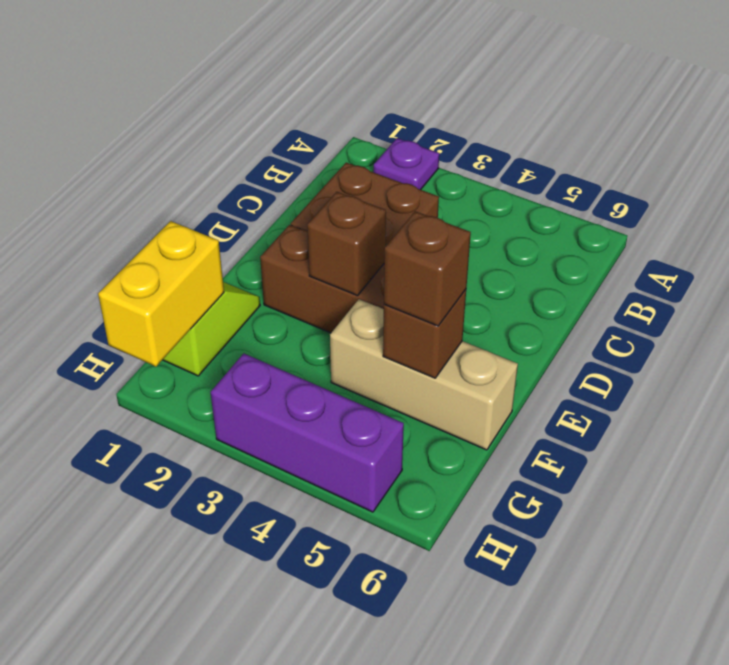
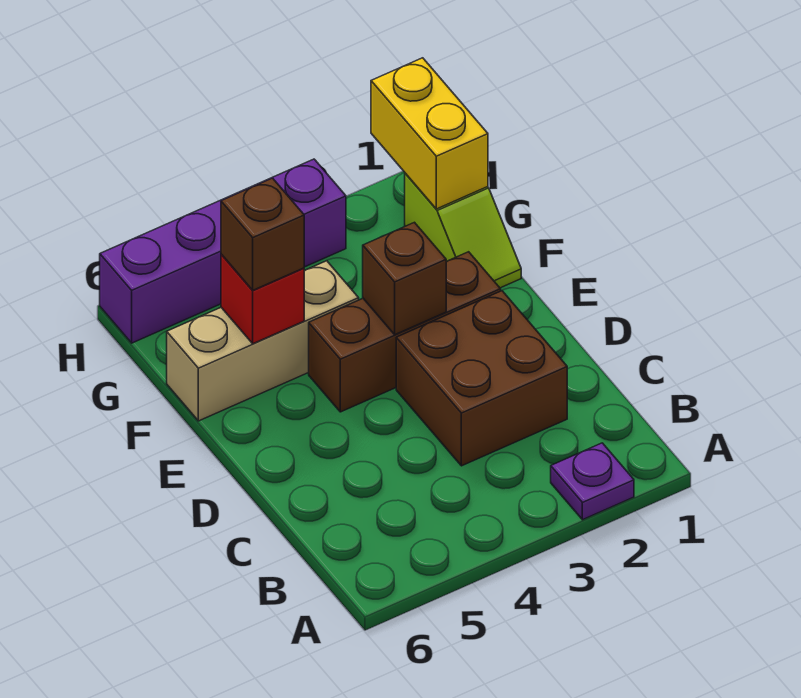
brown 1x1 brick [383,289,466,378] -> red 1x1 brick [221,254,304,344]
purple 1x3 brick [211,353,404,512] -> purple 1x4 brick [100,159,346,343]

